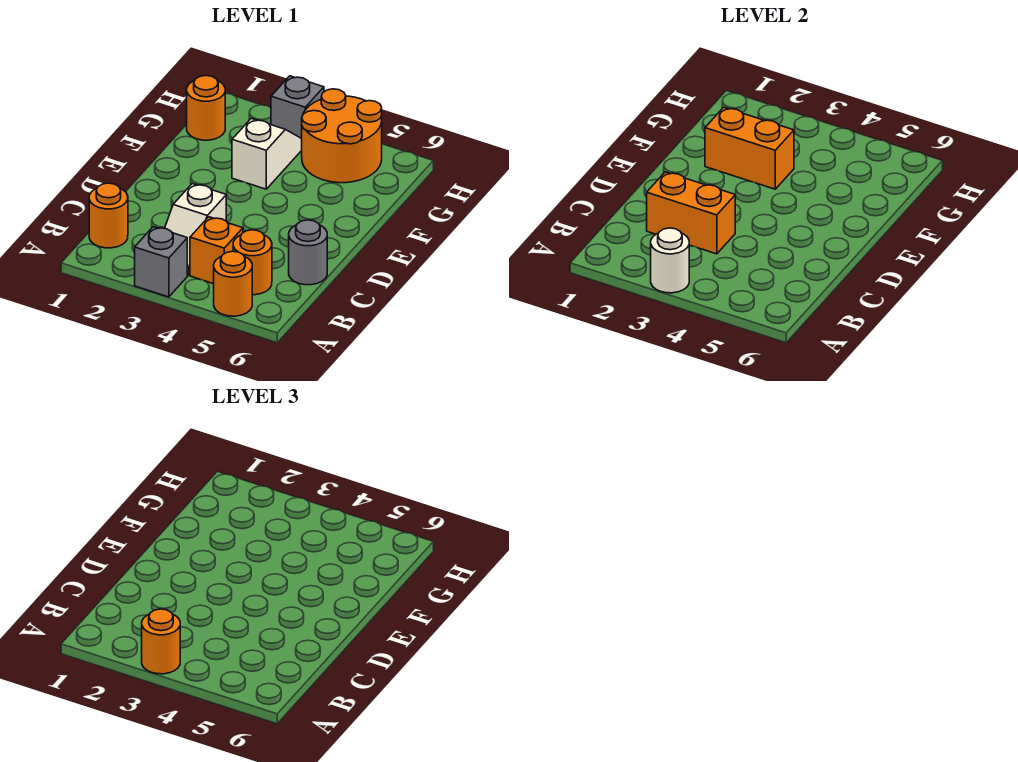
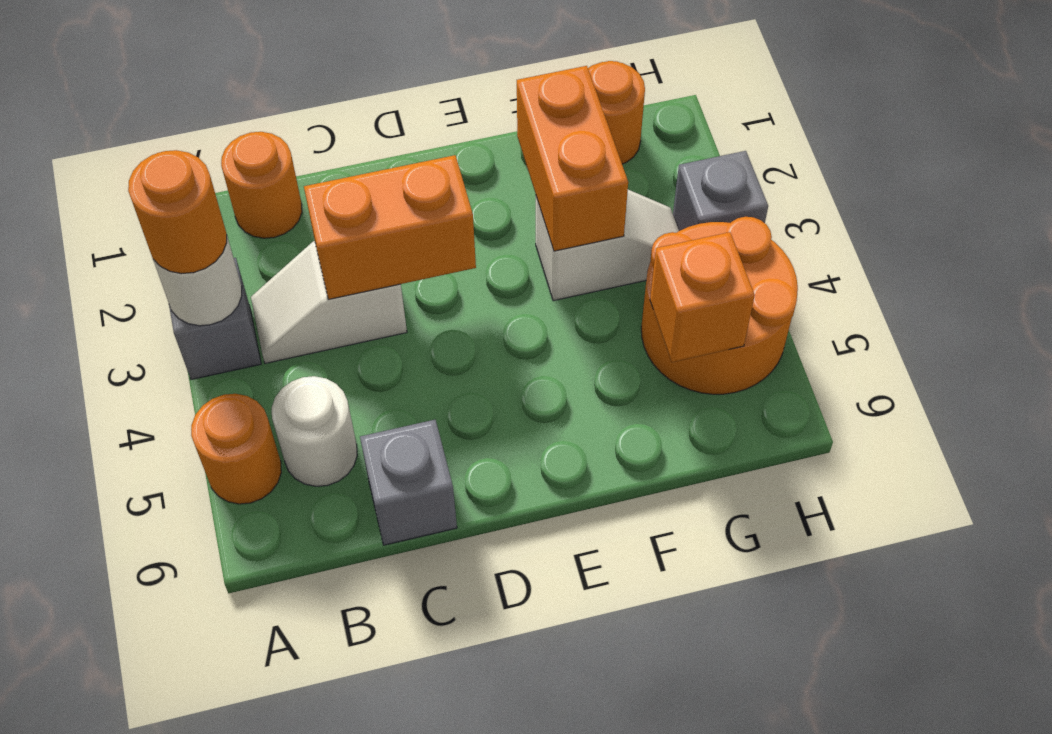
orange 1x1 brick [190,217,243,284] -> orange 1x1 brick moved to [650,232,755,362]
orange 1x1 round brick [233,230,272,295] -> white 1x1 round brick [272,376,357,486]
orange 1x2 brick [647,172,735,254] -> orange 1x2 brick turned to [304,155,476,299]
grey 1x1 round brick [289,220,327,285] -> grey 1x1 brick [360,420,457,545]

